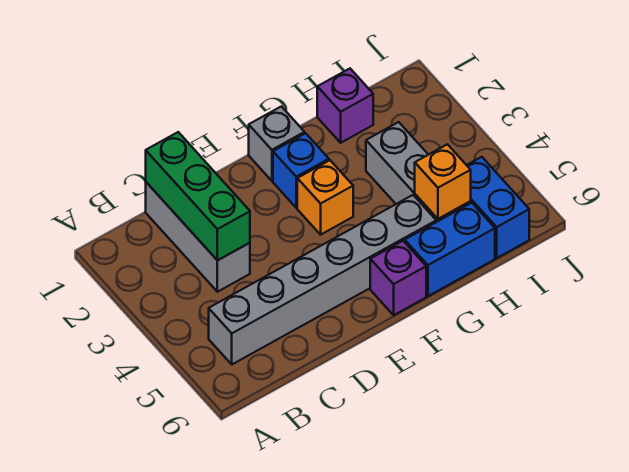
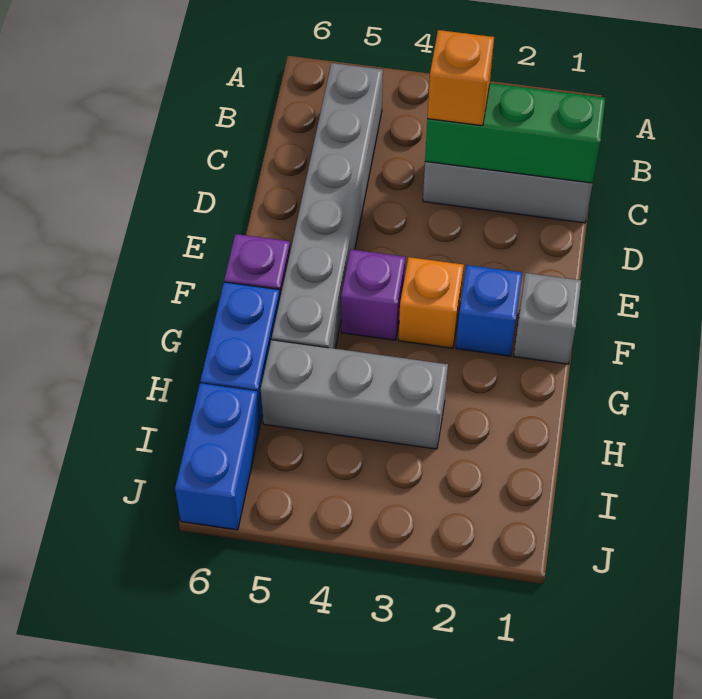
purple 1x1 brick [317,69,373,143] -> purple 1x1 brick moved to [341,249,405,340]
orange 1x1 brick [415,144,471,219] -> orange 1x1 brick moved to [427,30,494,126]
blue 1x2 brick [467,157,529,258] -> blue 1x2 brick turned to [175,383,260,530]

